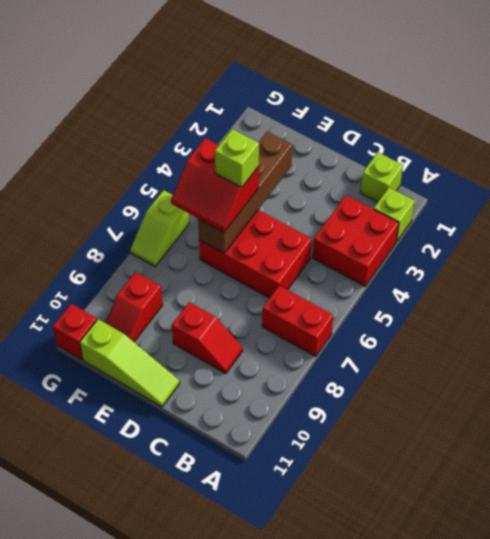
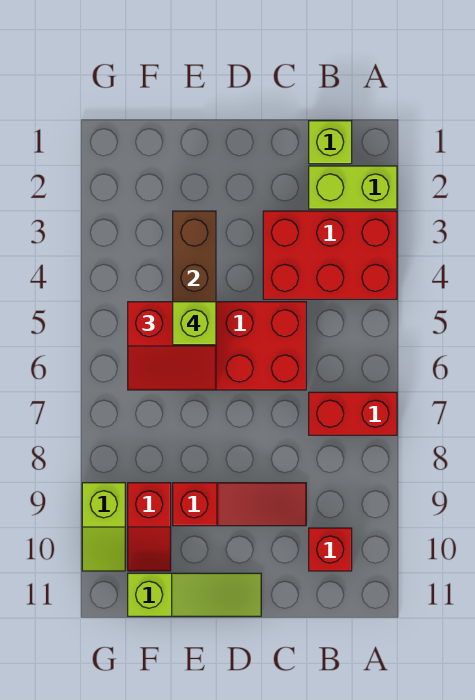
lime 1x1 brick [374,187,415,242] -> lime 1x2 brick [309,166,397,209]
red 2x2 brick [313,195,399,286] -> red 2x3 brick [263,211,397,299]
red 1x2 slope [172,302,243,374] -> red 1x3 slope [173,483,306,526]
lime 1x2 slope [130,190,189,266] -> lime 1x2 slope moved to [82,483,125,571]
red 1x1 brick [53,304,97,360] -> red 1x1 brick moved to [309,528,352,571]

